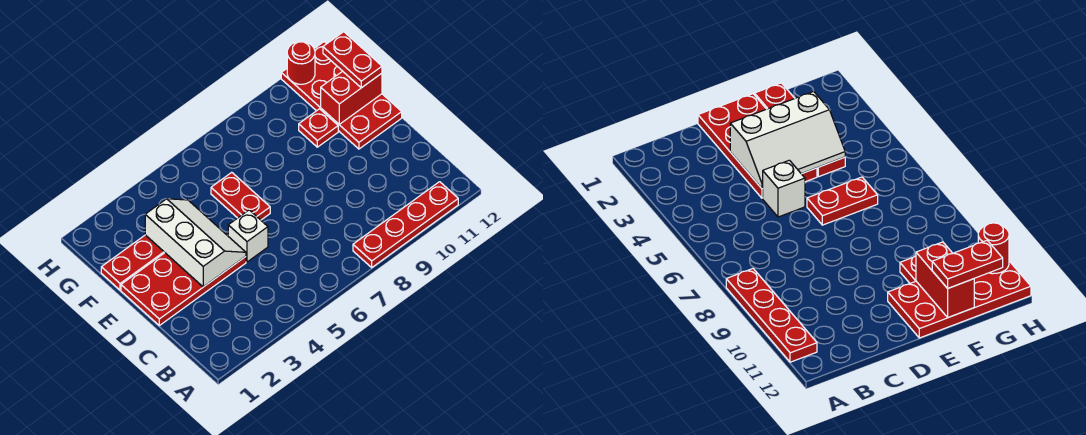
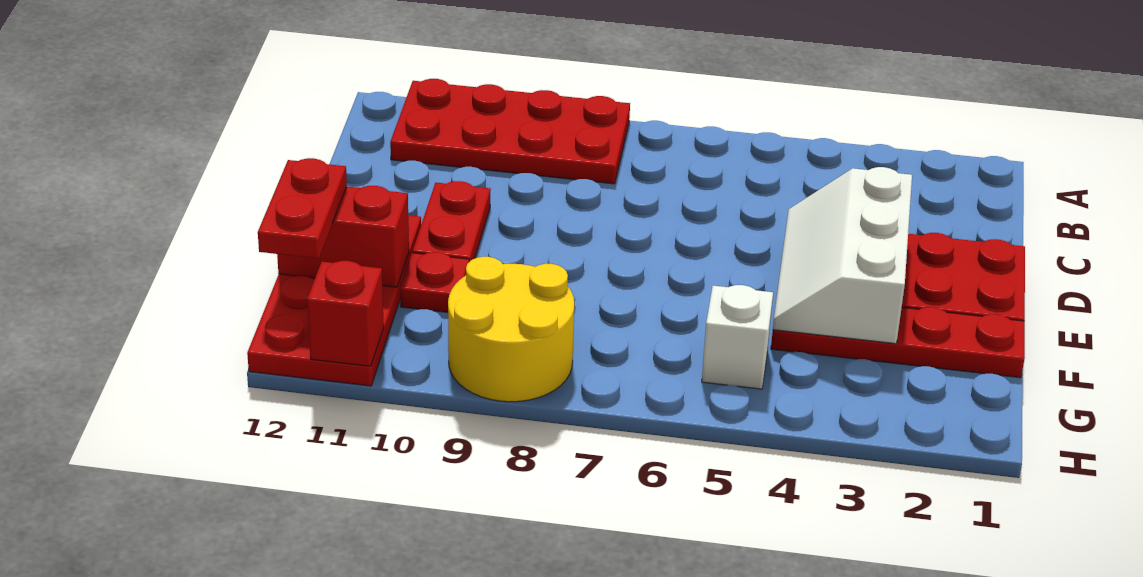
red 1x4 plate [353,182,458,267] -> red 2x4 plate [390,79,630,184]
white 1x1 brick [228,210,268,262] -> white 1x1 brick moved to [702,285,773,389]
red 1x2 plate [211,172,270,220] -> red 1x2 plate moved to [413,181,491,261]
none -> yellow 2x2 round brick [448,257,574,402]
red 1x1 round brick [287,41,315,84] -> red 1x1 brick [307,261,384,366]

